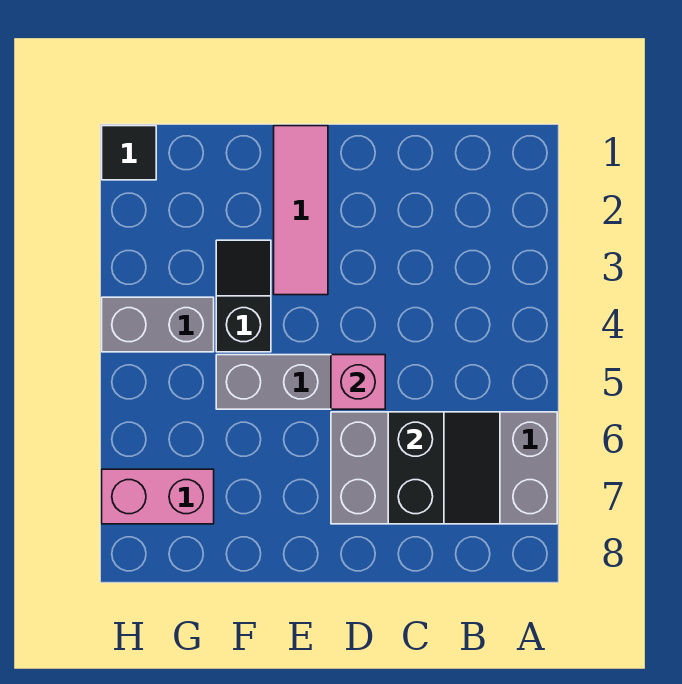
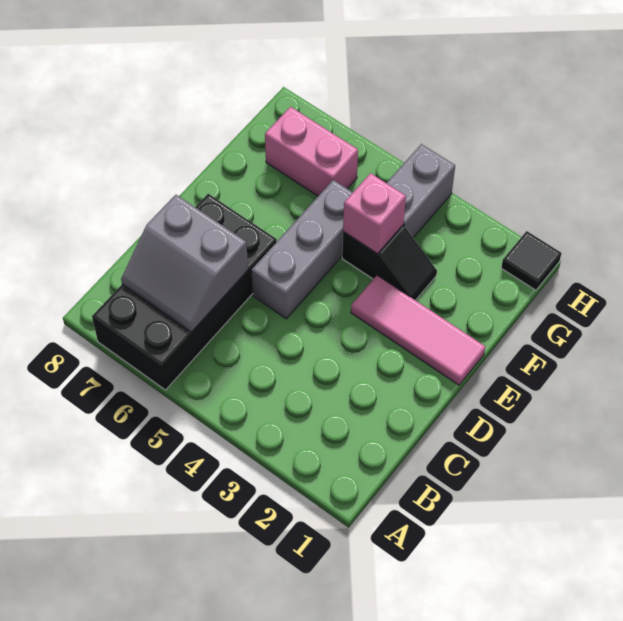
grey 2x4 brick [331,412,557,524] -> black 2x4 brick [92,194,277,390]
black 2x2 slope [388,412,500,524] -> grey 2x2 slope [121,195,248,332]
pink 1x1 brick [331,355,385,409] -> pink 1x1 brick moved to [343,173,406,254]
pink 1x2 brick [102,469,214,524] -> pink 1x2 brick turned to [265,107,358,196]

